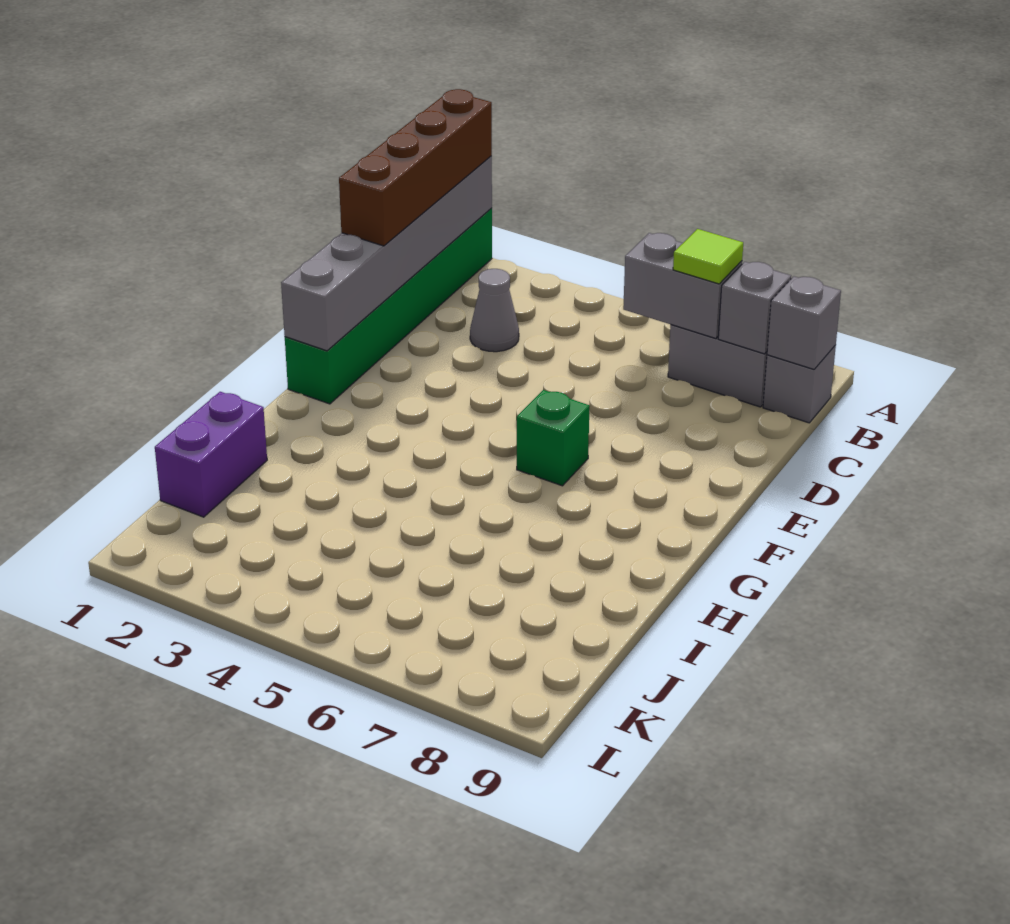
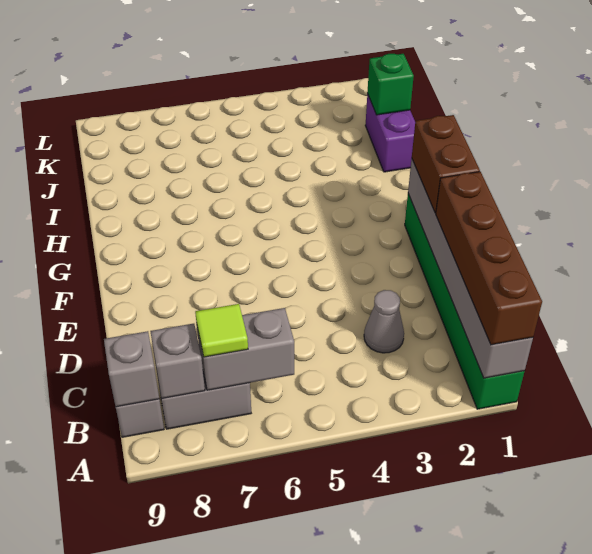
none -> brown 1x2 brick [412,115,480,213]
green 1x1 brick [517,390,590,486] -> green 1x1 brick moved to [367,54,414,115]

